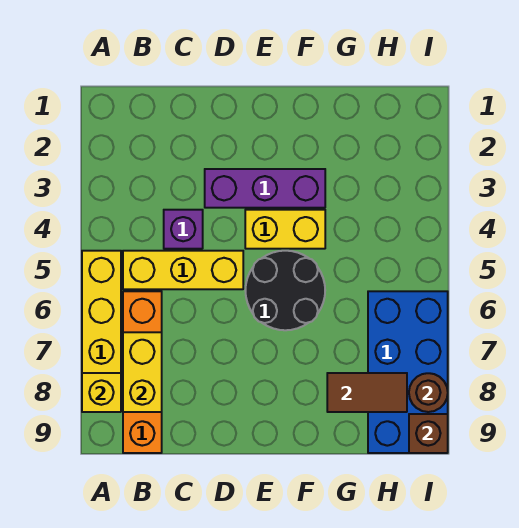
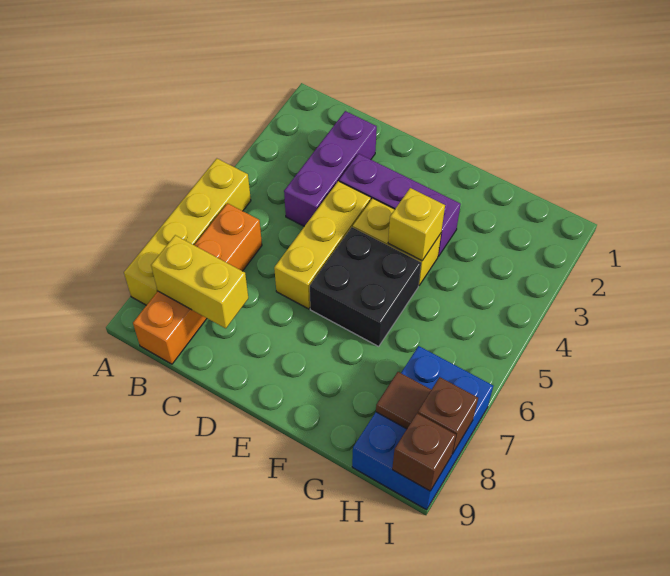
yellow 1x1 brick [82,373,121,412] -> yellow 1x1 brick moved to [388,188,445,261]
yellow 1x3 brick [123,251,243,289] -> yellow 1x3 brick turned to [274,181,371,309]
yellow 1x2 brick [123,332,162,412] -> yellow 1x2 brick turned to [151,235,248,328]
purple 1x1 brick [164,210,203,249] -> purple 1x3 brick [284,111,377,226]
black 2x2 round brick [245,251,325,330] -> black 2x2 brick [310,227,421,346]
brown 1x2 tile [327,373,407,412] -> brown 1x1 tile [376,372,431,429]
blue 2x4 brick [368,291,448,453] -> blue 2x3 brick [352,346,493,510]
brown 1x1 round brick [409,373,448,412] -> brown 1x1 brick [418,377,478,454]

